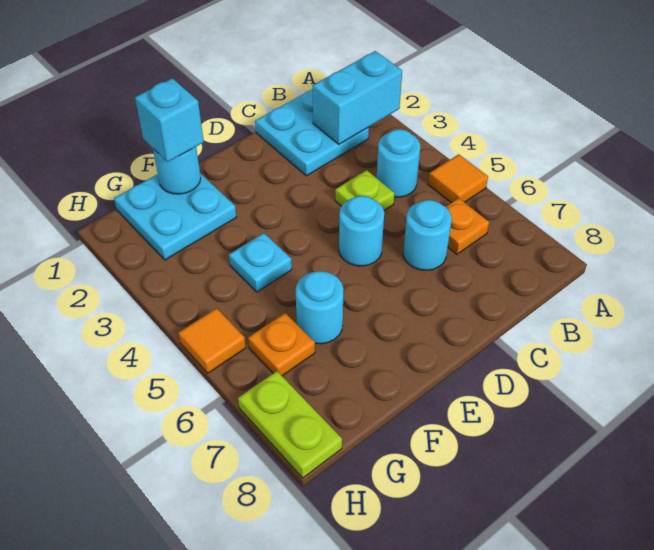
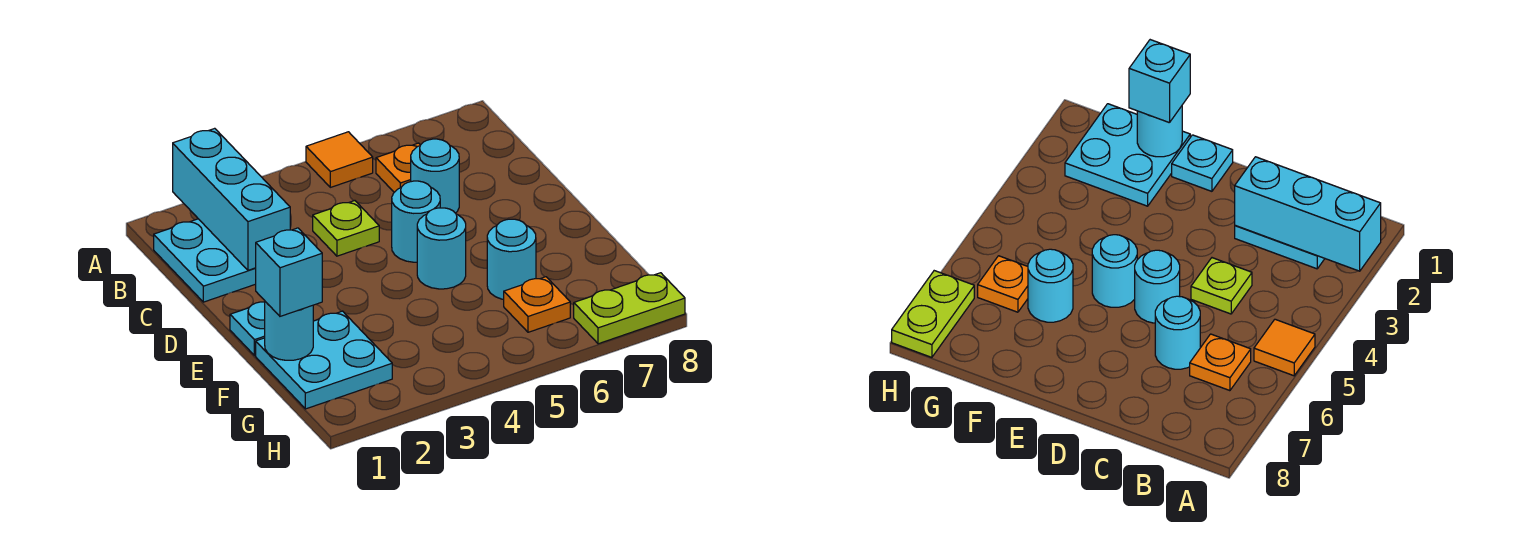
cyan 1x2 brick [313,51,402,144] -> cyan 1x3 brick [173,128,290,270]
cyan 1x1 round brick [377,129,420,197] -> cyan 1x1 round brick moved to [417,208,466,289]
cyan 1x1 plate [229,233,292,292] -> cyan 1x1 plate moved to [230,302,265,356]
orange 1x1 tile [178,308,246,373] -> none

